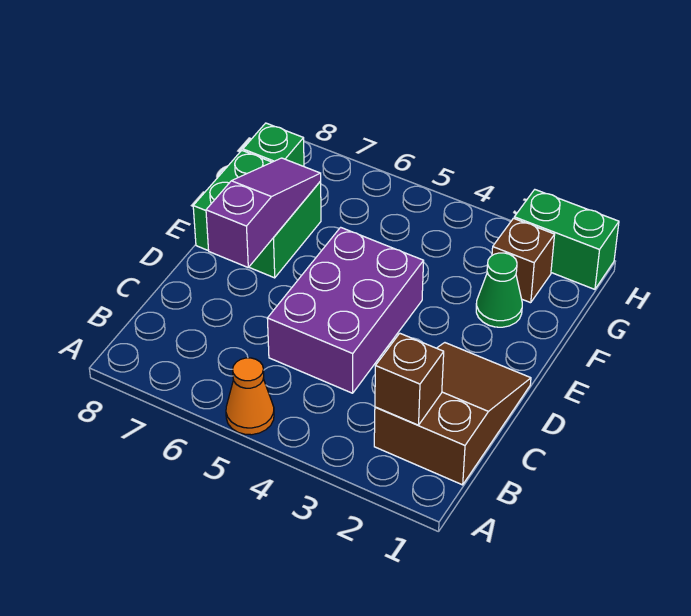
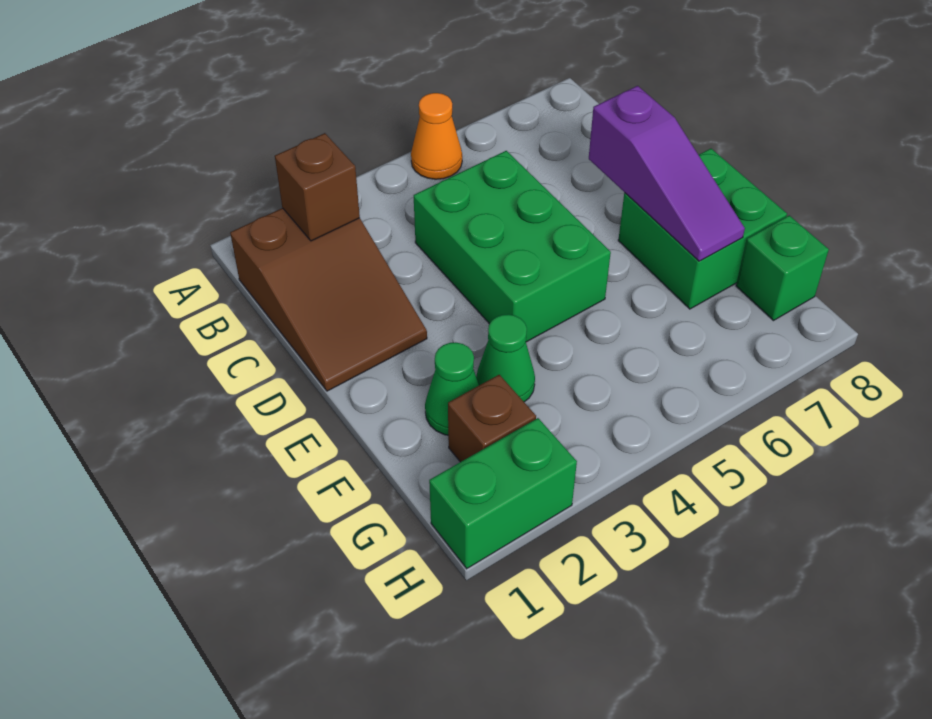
purple 2x3 brick [267,227,424,393] -> green 2x3 brick [414,151,611,342]
none -> green 1x1 cone [476,314,535,402]

